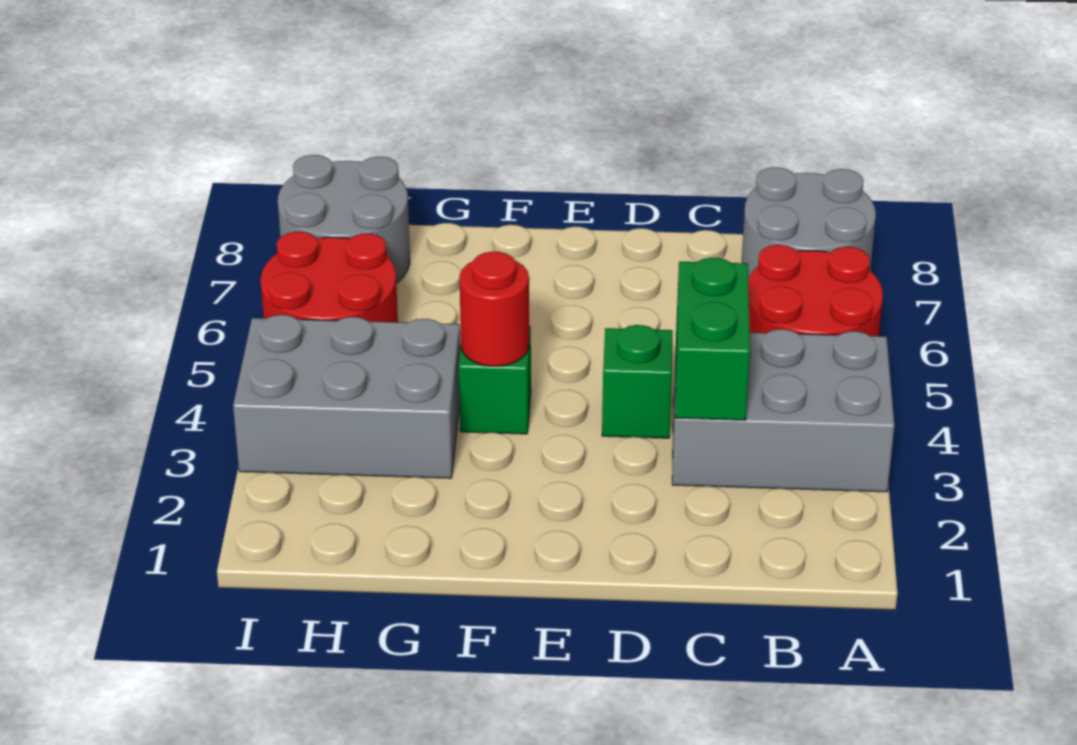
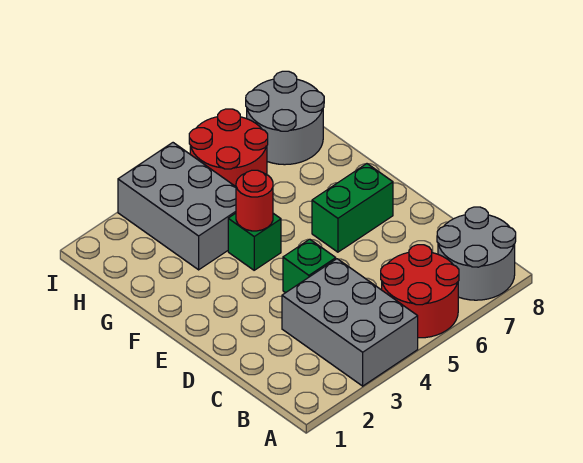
green 1x2 brick [675,258,750,420] -> green 1x2 brick moved to [312,164,393,252]

